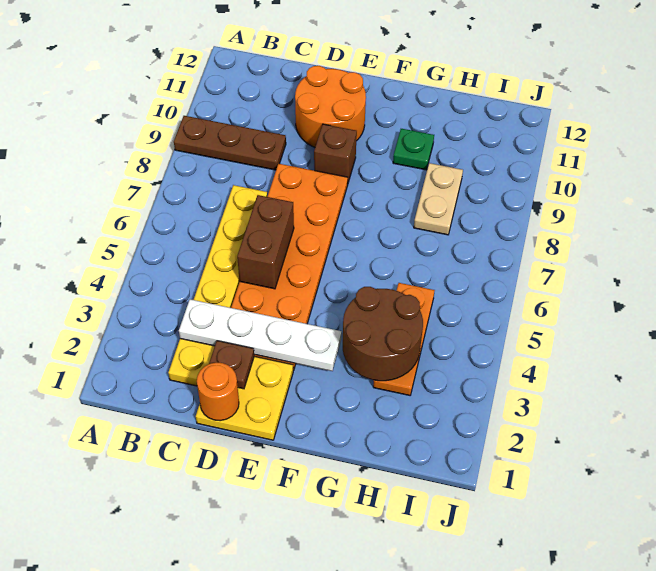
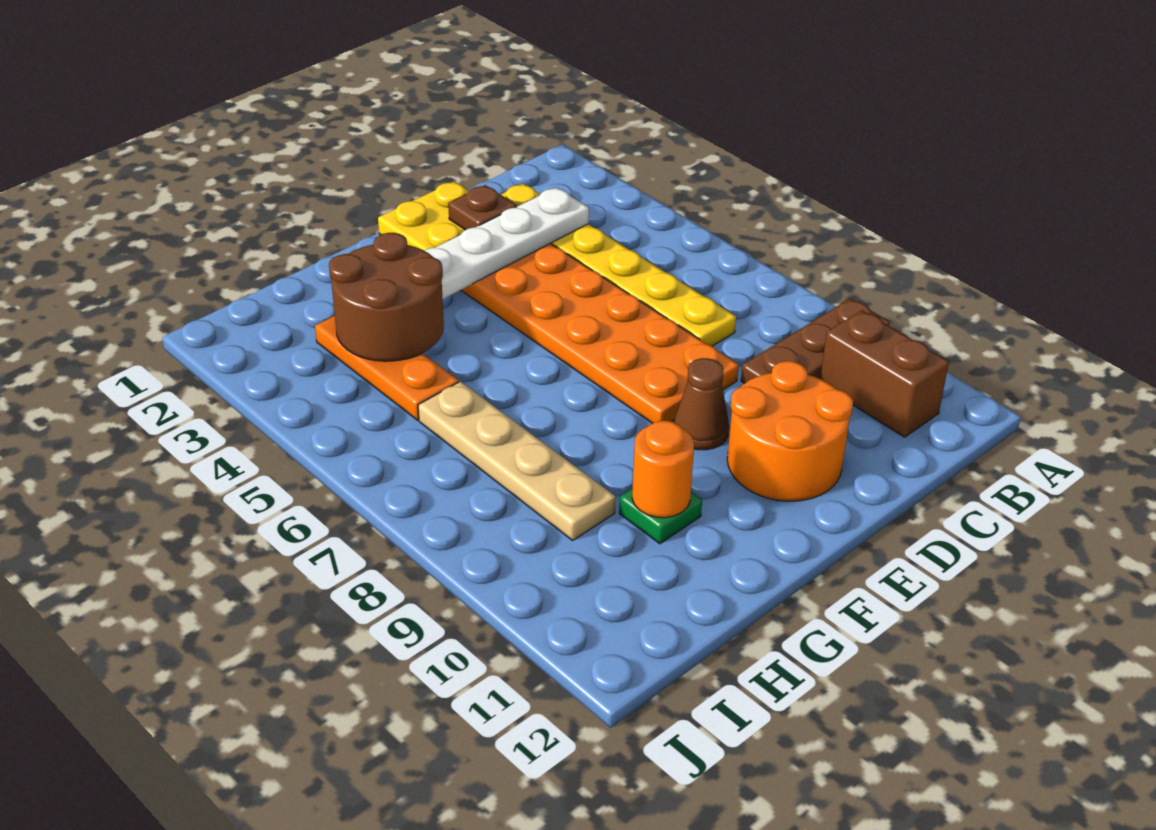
orange 1x1 round brick [197,363,239,421] -> orange 1x1 round brick moved to [632,421,694,518]
brown 1x2 brick [237,195,294,289] -> brown 1x2 brick moved to [820,310,949,437]
brown 1x1 brick [314,124,357,182] -> brown 1x1 cone [674,358,729,450]
tan 1x2 plate [414,163,463,235] -> tan 1x4 plate [418,382,616,540]

